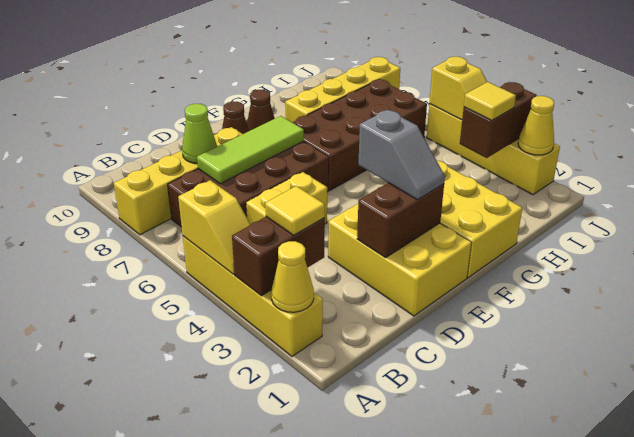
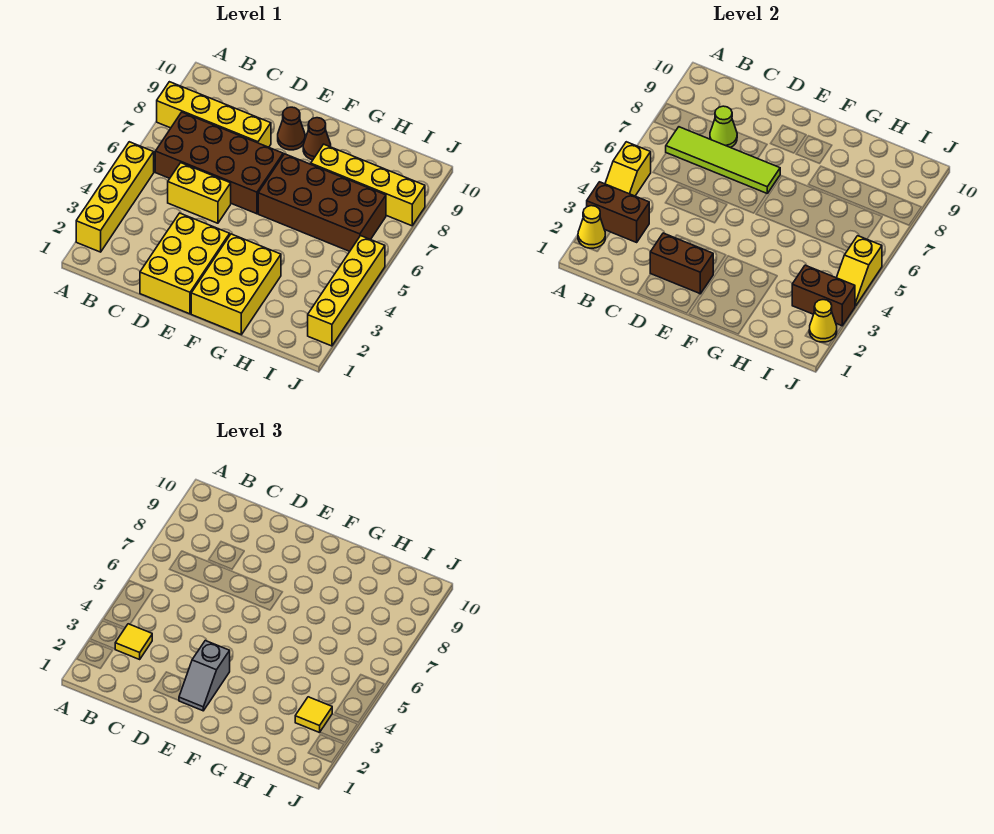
lime 1x3 tile [197,116,304,184] -> lime 1x4 tile [666,127,780,193]

